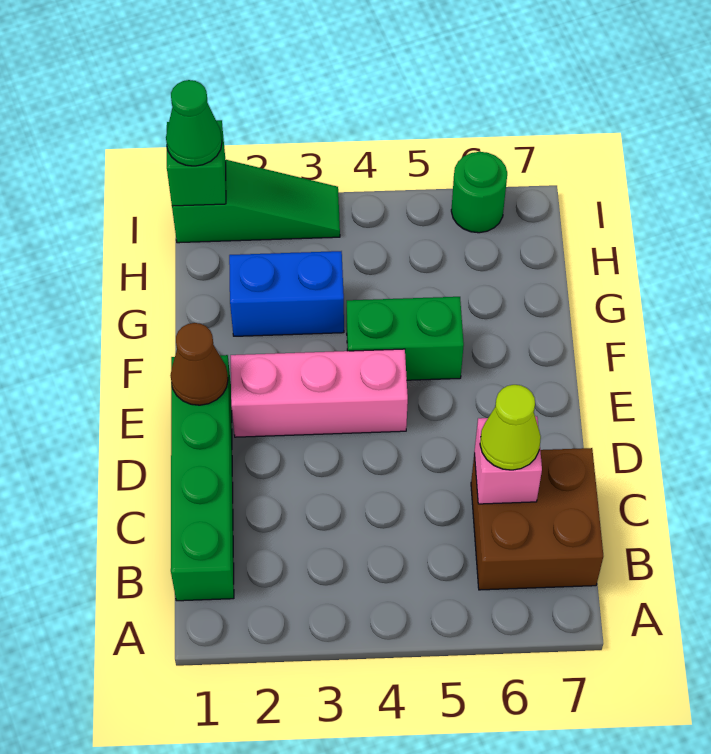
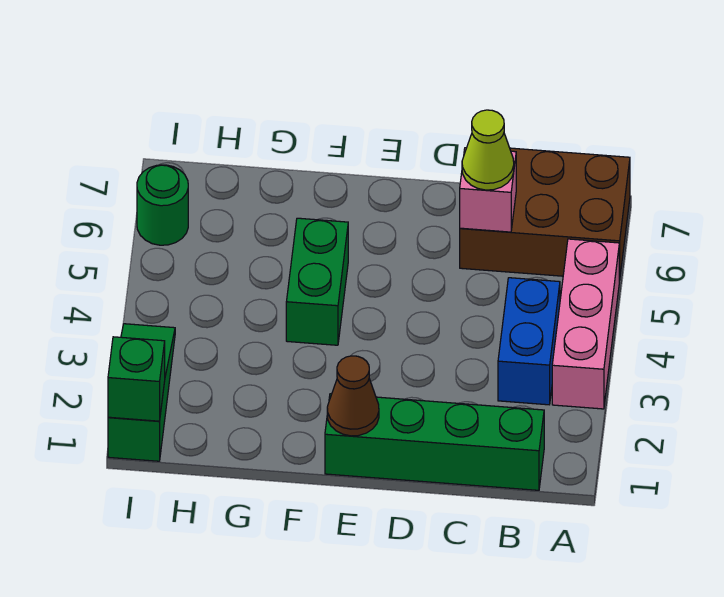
brown 2x2 brick [471,448,603,590] -> brown 2x3 brick [460,148,630,280]
pink 1x3 brick [231,349,408,437] -> pink 1x3 brick moved to [552,239,619,409]
blue 1x2 brick [229,251,344,336] -> blue 1x2 brick moved to [498,278,560,405]
green 1x1 cone [166,80,222,166] -> none

